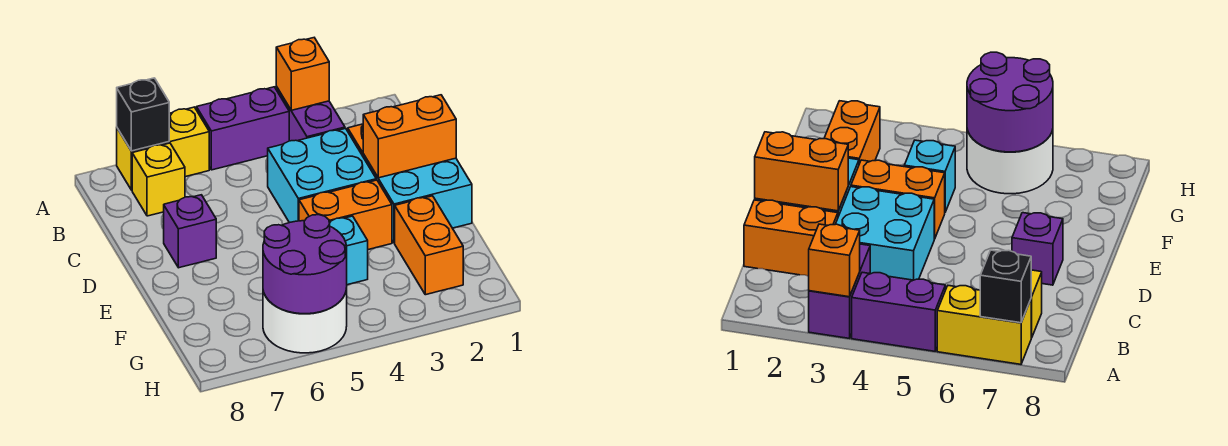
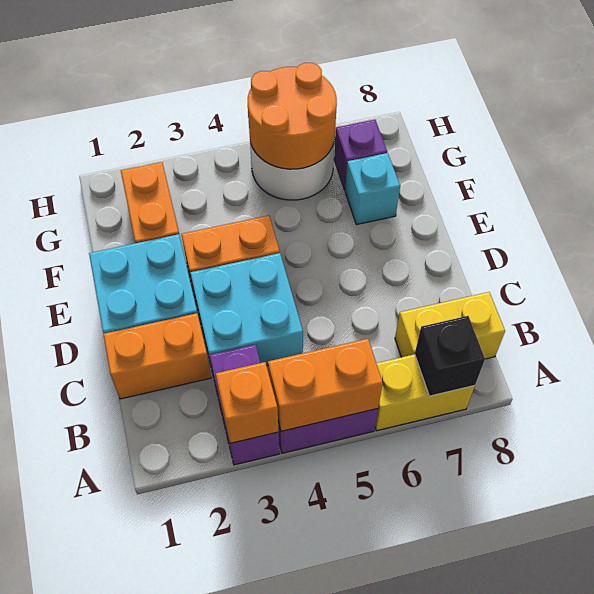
yellow 1x1 brick [132,143,185,216] -> yellow 1x2 brick [395,292,505,359]
orange 1x2 brick [363,95,456,178] -> orange 1x2 brick moved to [268,339,383,431]
purple 1x1 brick [164,195,216,268] -> purple 1x1 brick moved to [334,120,387,190]
cyan 1x1 brick [329,216,368,285] -> cyan 1x1 brick moved to [345,153,400,225]
purple 2x2 round brick [263,215,347,314] -> orange 2x2 round brick [248,63,337,169]

